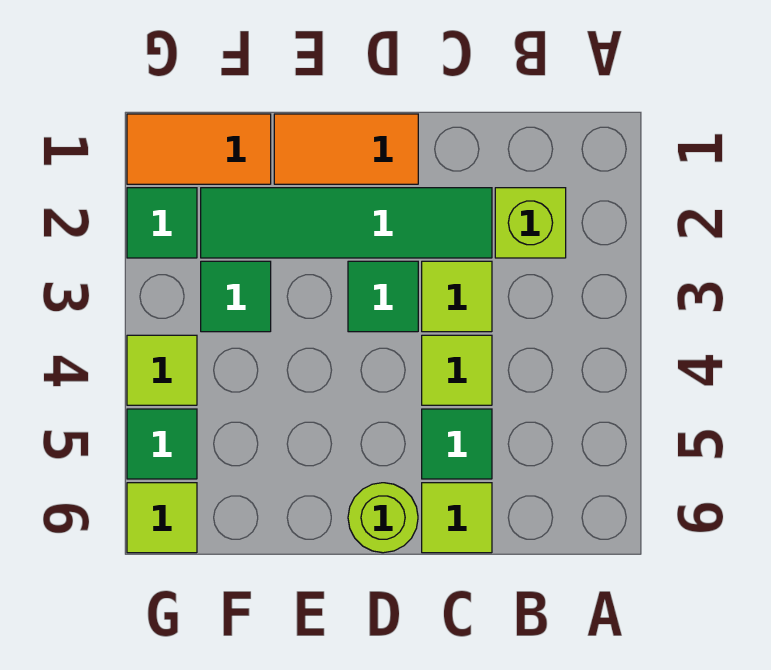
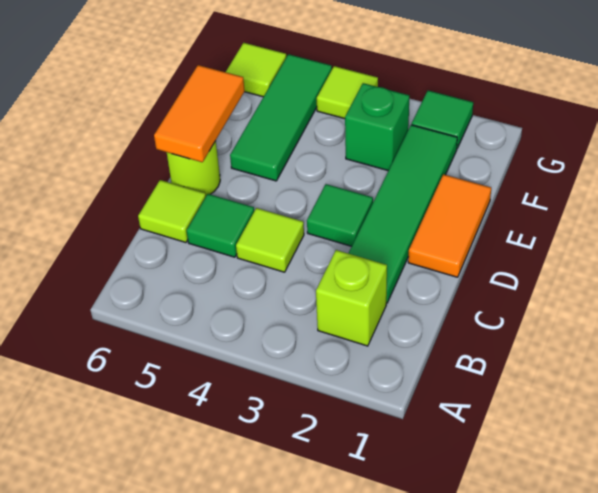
lime 1x1 tile [422,261,492,332] -> none
orange 1x2 tile [127,114,271,184] -> orange 1x2 tile moved to [154,65,245,162]
green 1x1 tile [201,261,271,332] -> green 1x1 brick [345,83,409,171]
green 1x1 tile [127,409,197,479] -> green 1x3 tile [230,54,332,181]

